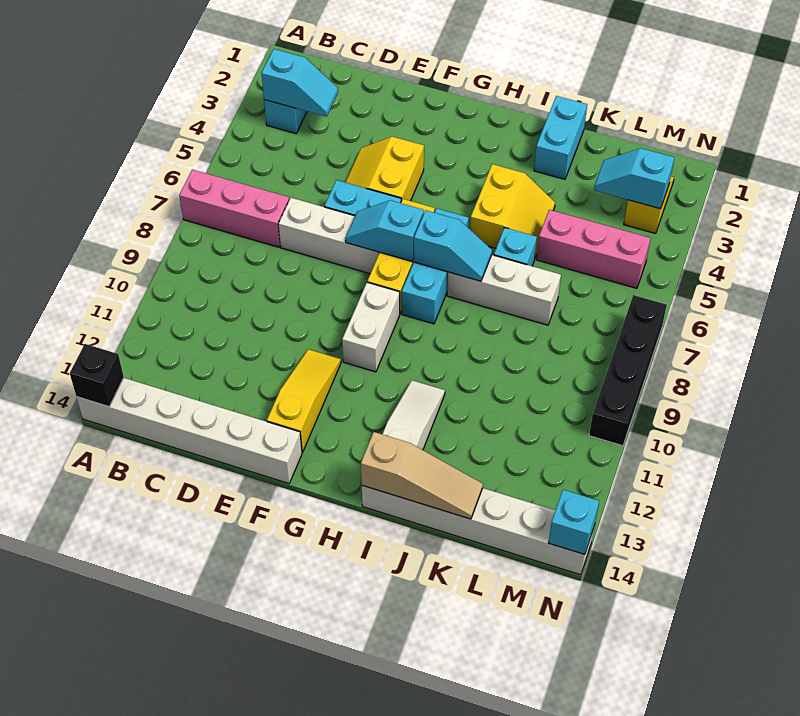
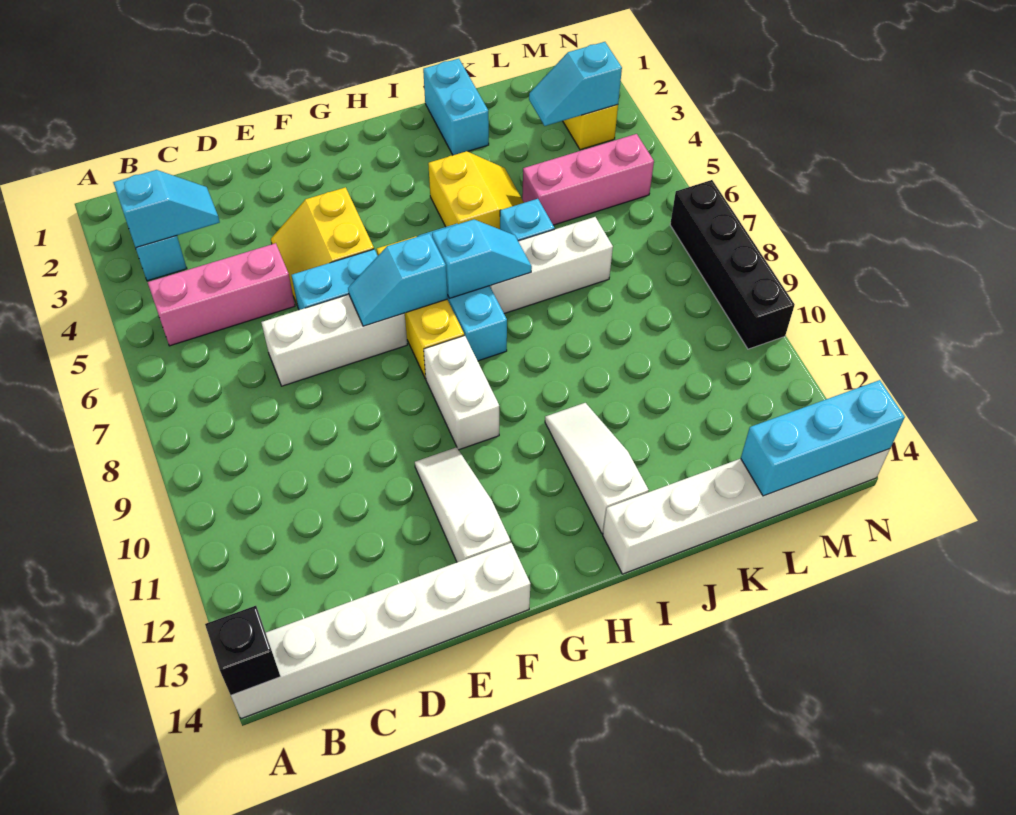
pink 1x3 brick [179,170,289,247] -> pink 1x3 brick moved to [148,243,295,346]
yellow 1x3 slope [267,349,341,452] -> white 1x3 slope [415,447,511,562]
tan 1x3 slope [361,432,483,519] -> none
cyan 1x1 brick [549,490,599,555] -> cyan 1x3 brick [741,380,905,496]

